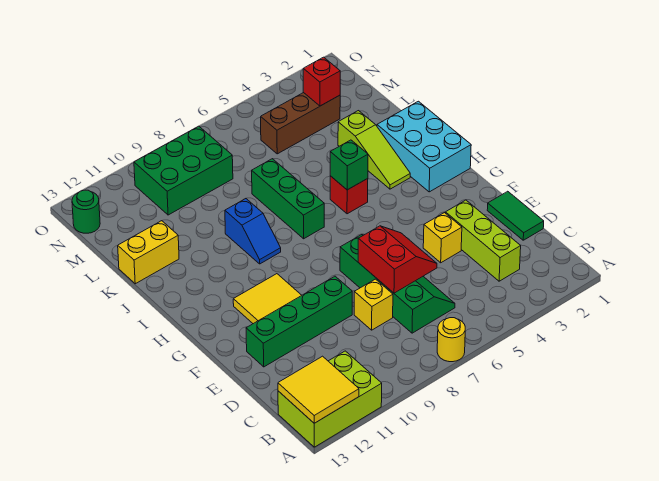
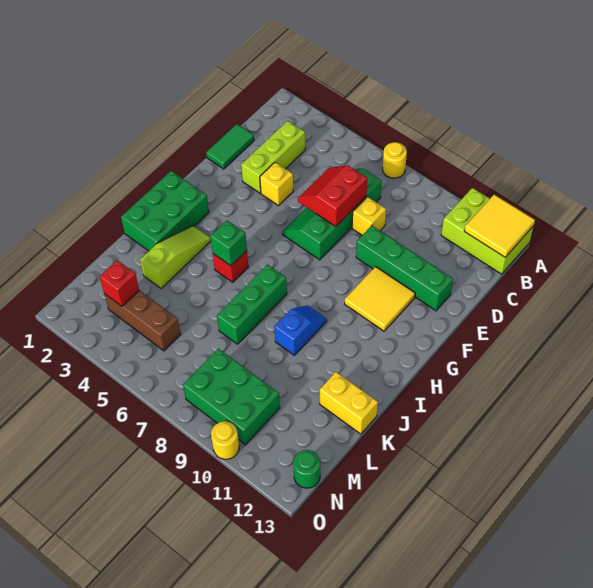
cyan 2x3 brick [377,101,471,192] -> green 2x3 brick [121,171,209,251]
none -> yellow 1x1 round brick [211,421,239,459]

